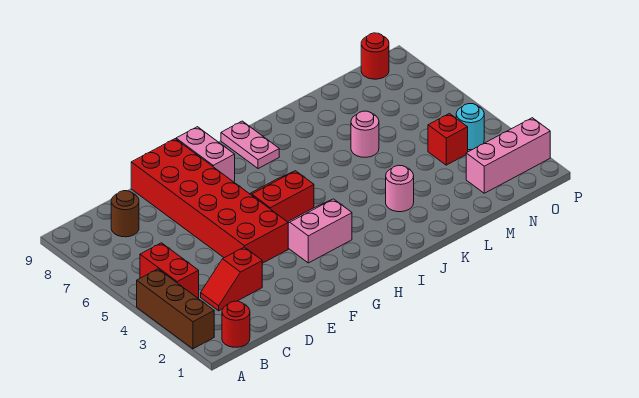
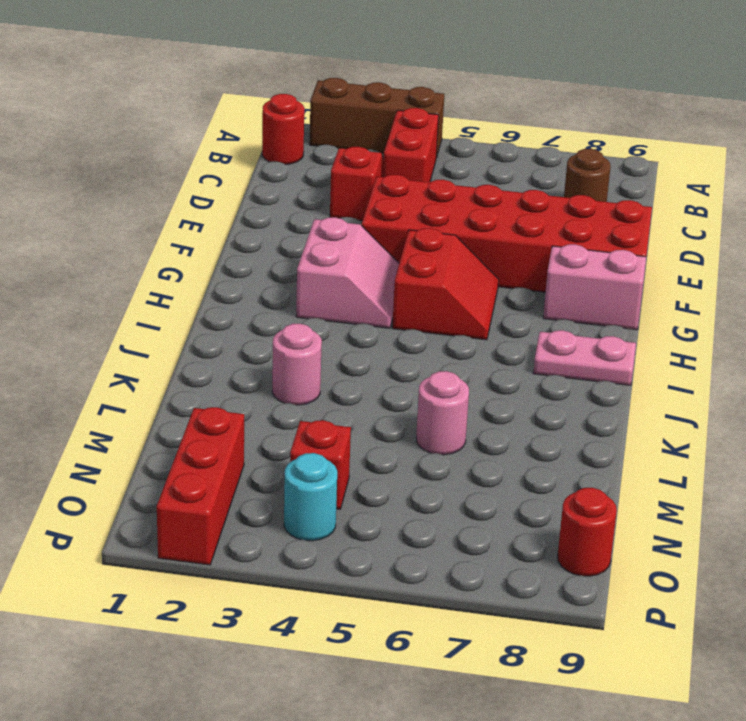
red 1x2 brick [140,243,199,298] -> red 1x2 brick turned to [383,108,439,182]
pink 1x3 brick [466,118,550,193] -> red 1x3 brick [157,407,244,565]

